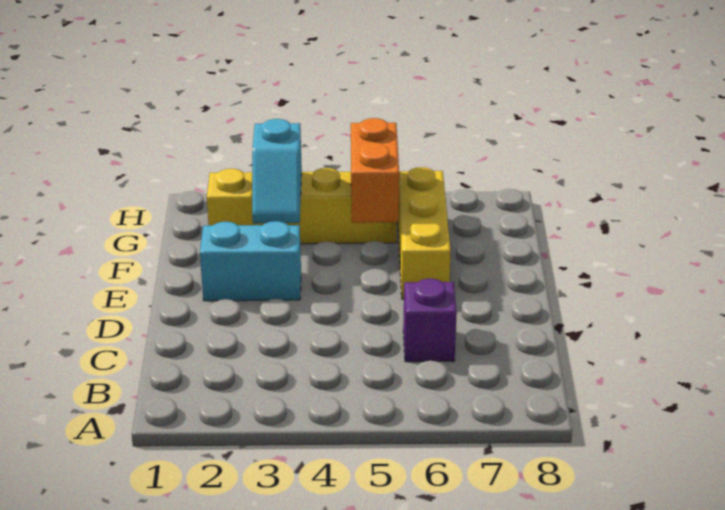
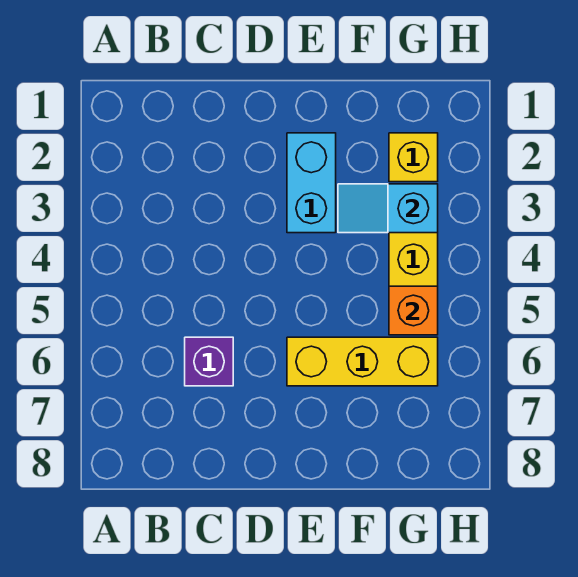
orange 1x2 brick [351,118,399,223] -> orange 1x1 brick [389,286,438,335]

